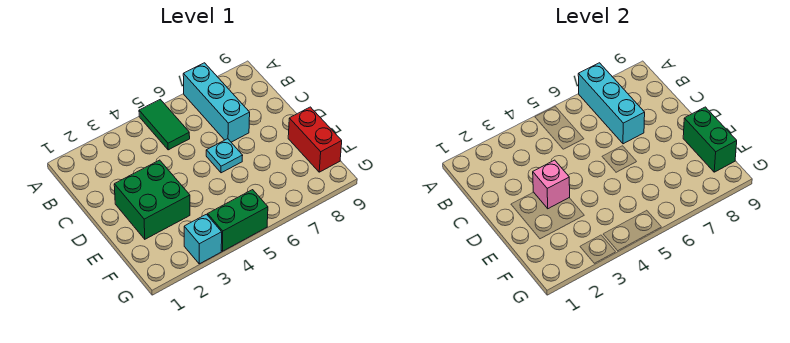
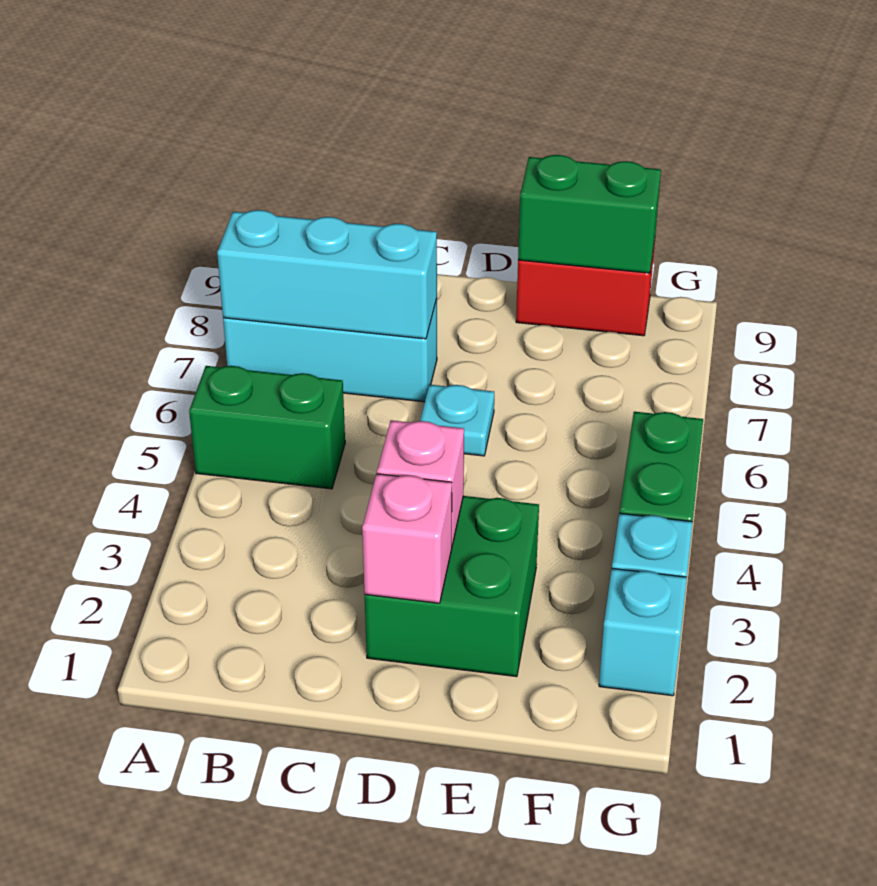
green 1x2 tile [139,99,190,150] -> green 1x2 brick [189,366,345,489]
none -> pink 1x1 brick [362,474,452,603]
none -> cyan 1x1 brick [599,568,687,696]

